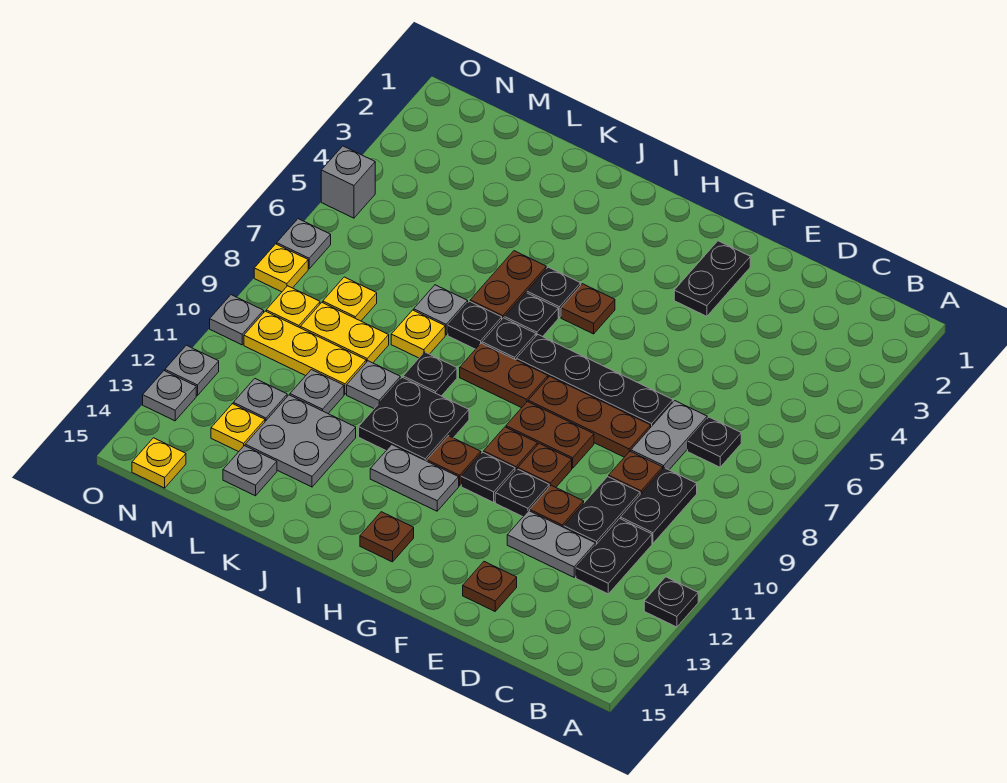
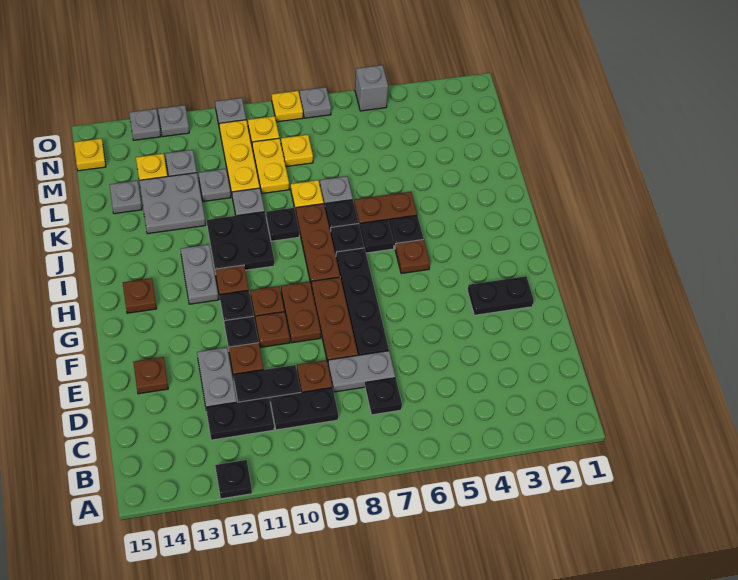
brown 1x2 plate [460,343,548,408] -> brown 1x3 plate [296,204,340,286]

